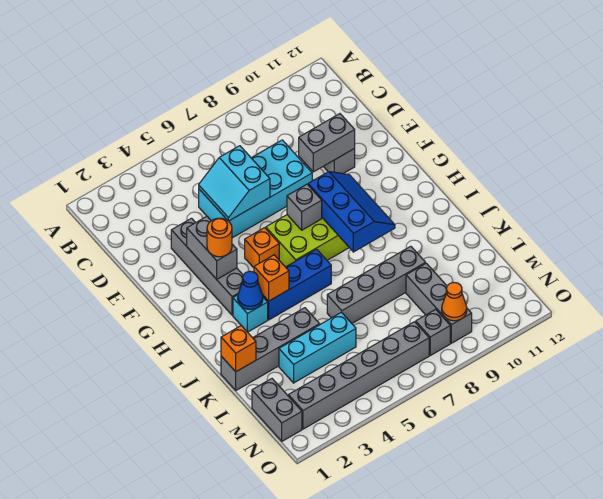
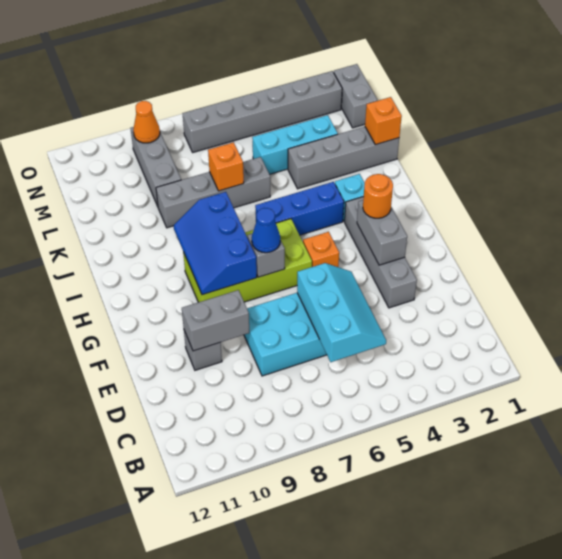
cyan 2x2 slope [199,146,270,221] -> cyan 2x3 slope [297,263,386,362]
blue 1x1 cone [238,271,263,310] -> blue 1x1 cone moved to [252,208,280,253]
orange 1x1 brick [254,255,289,301] -> orange 1x1 brick moved to [208,142,244,191]
grey 1x1 brick [416,309,450,355] -> none

